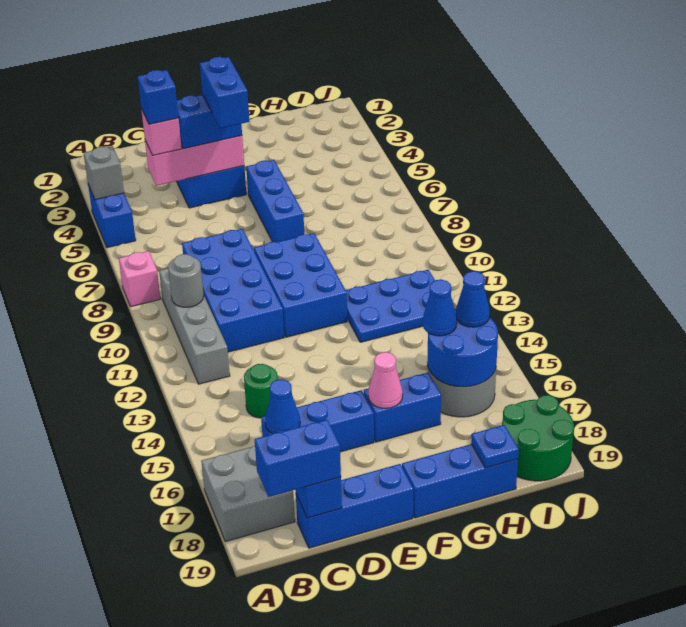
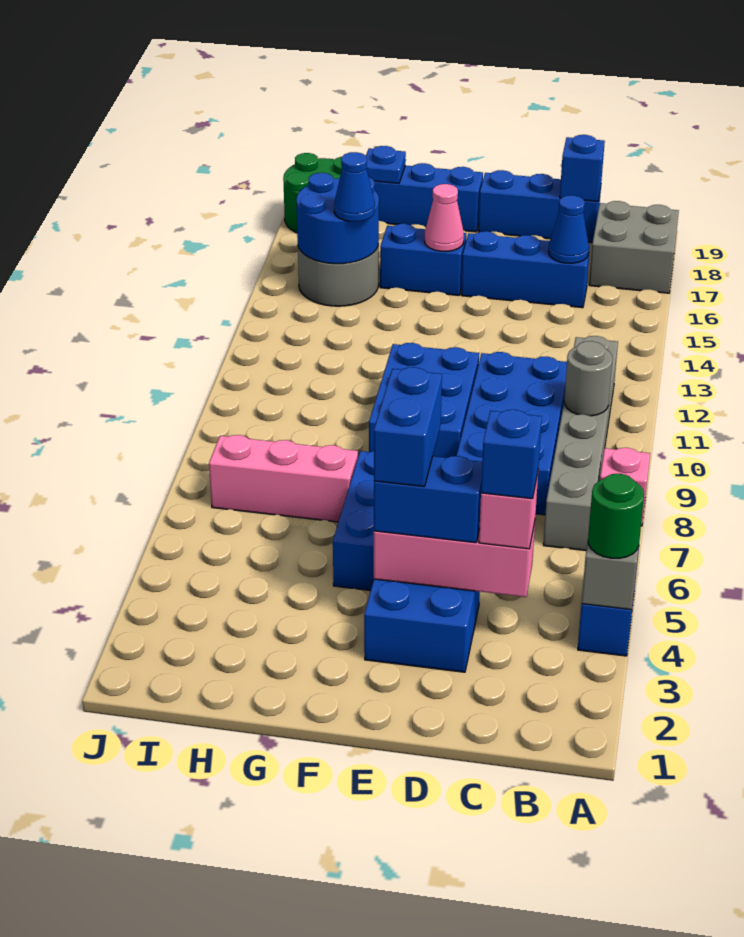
grey 1x4 brick [159,268,230,384] -> grey 1x6 brick [543,336,618,551]
blue 1x2 brick [255,420,341,497] -> none
green 1x1 round brick [244,364,278,418] -> green 1x1 round brick moved to [588,474,644,558]
none -> pink 1x3 brick [209,435,358,522]
blue 2x3 plate [346,270,435,342] -> none
blue 1x1 cone [456,271,490,327] -> none

